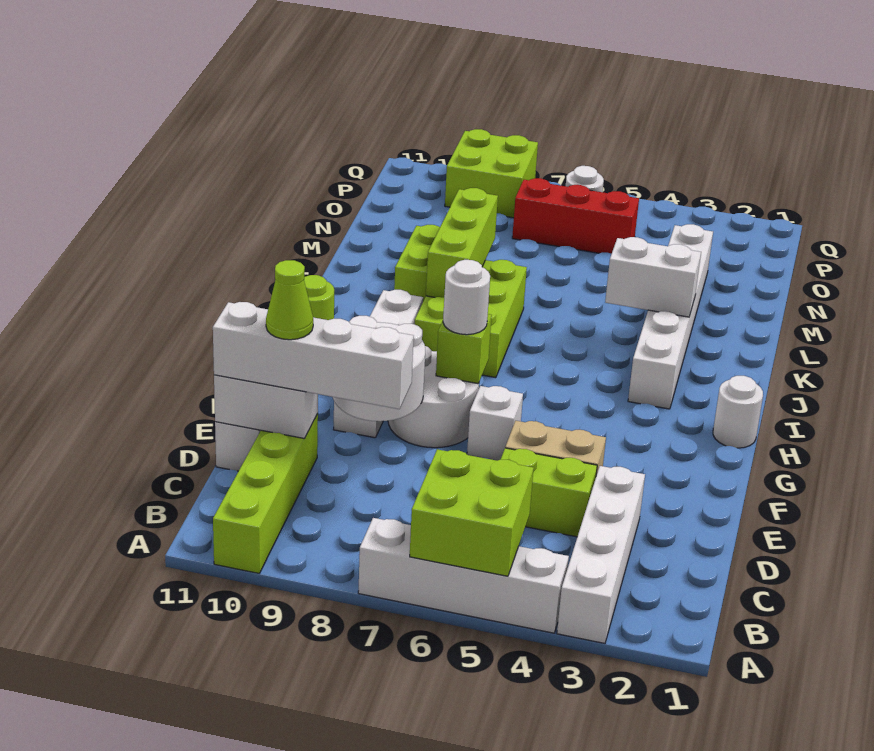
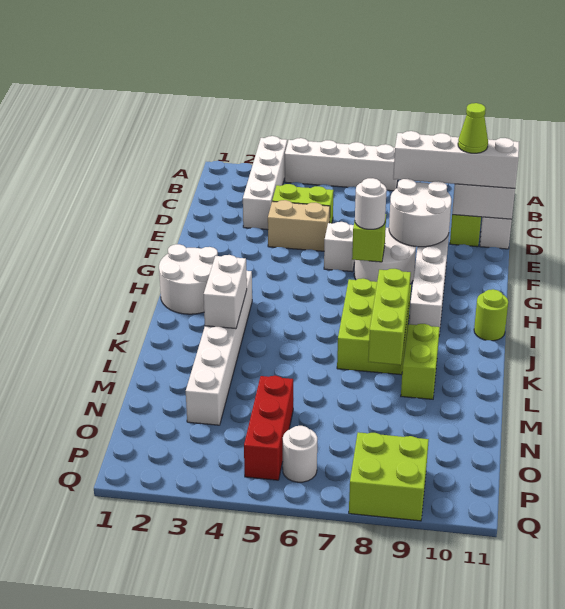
lime 2x2 brick [410,449,534,576] -> none
white 1x1 round brick [713,376,763,448] -> white 2x2 round brick [159,244,218,314]
white 1x2 brick [605,237,701,317] -> white 1x2 brick turned to [204,255,247,329]
red 1x3 brick [512,178,639,254] -> red 1x3 brick turned to [244,376,293,480]

